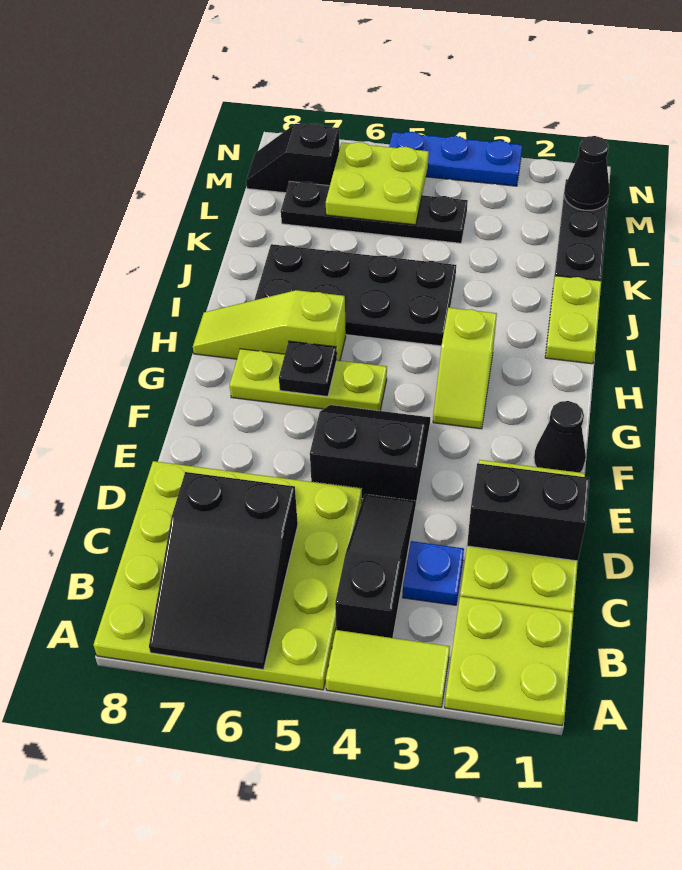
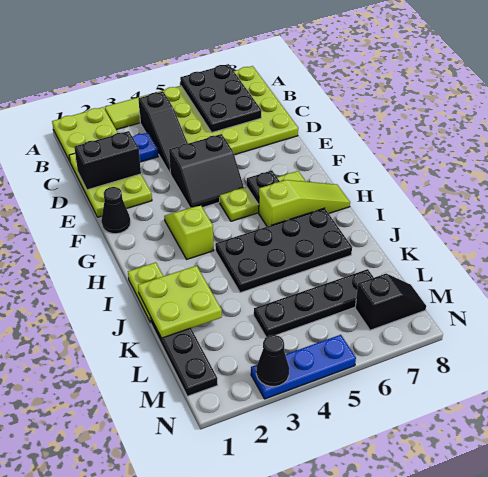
black 2x3 slope [149,472,298,670] -> black 2x3 plate [180,64,261,132]
lime 2x2 plate [326,142,429,225] -> lime 2x2 plate moved to [138,266,222,338]
black 1x1 cone [564,136,610,210] -> black 1x1 cone moved to [256,335,289,387]

